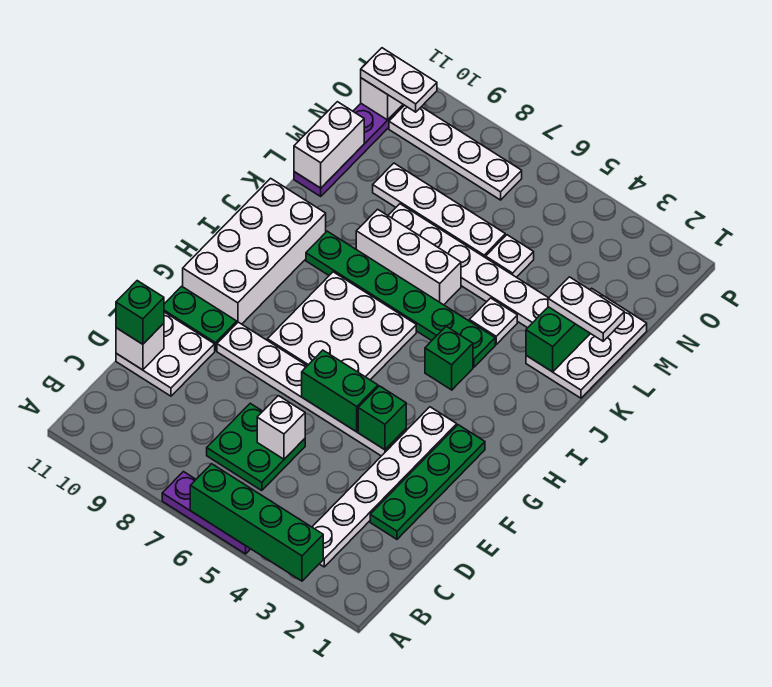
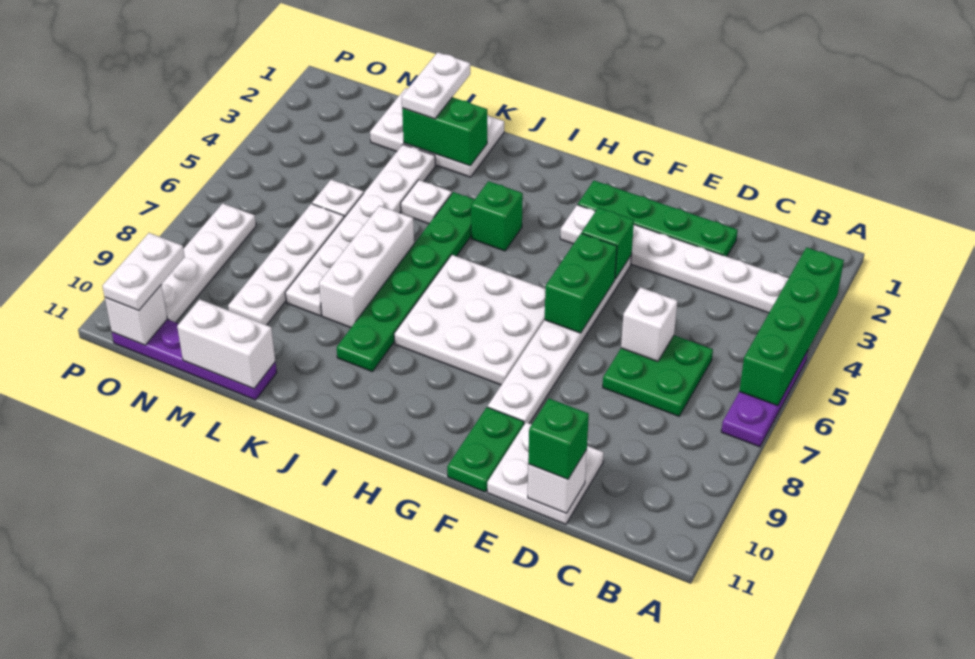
white 2x4 brick [183,178,326,324] -> none

